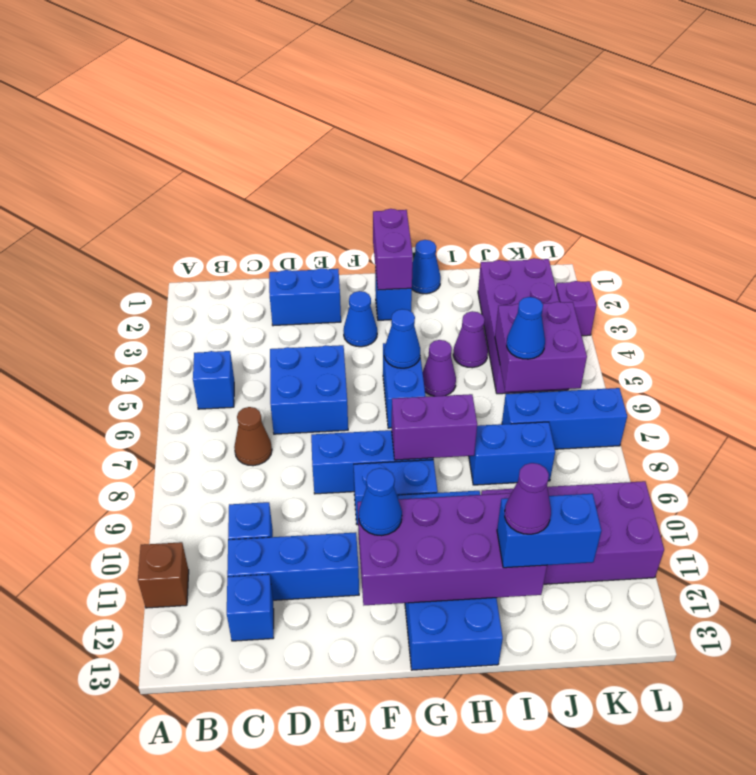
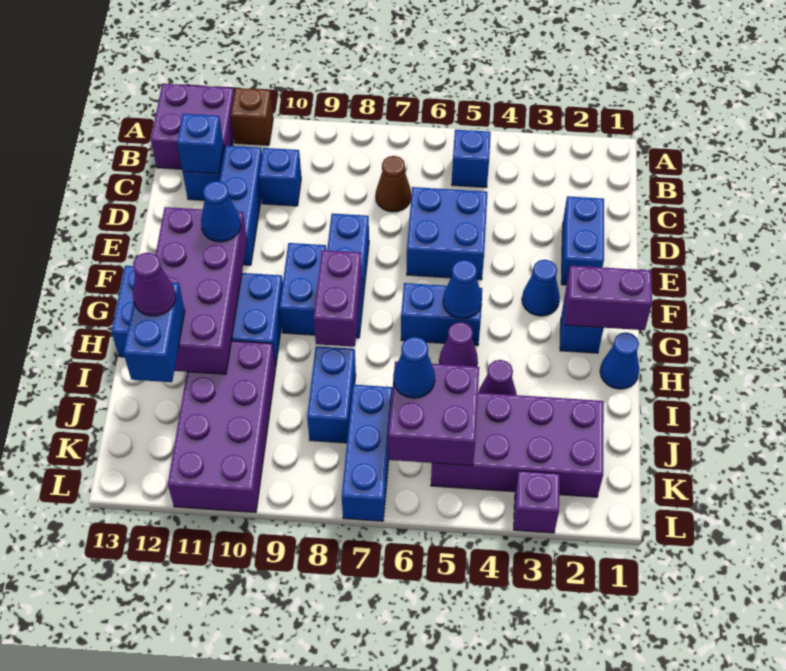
none -> purple 2x2 brick [151,84,234,169]
none -> blue 1x1 brick [177,114,224,174]

